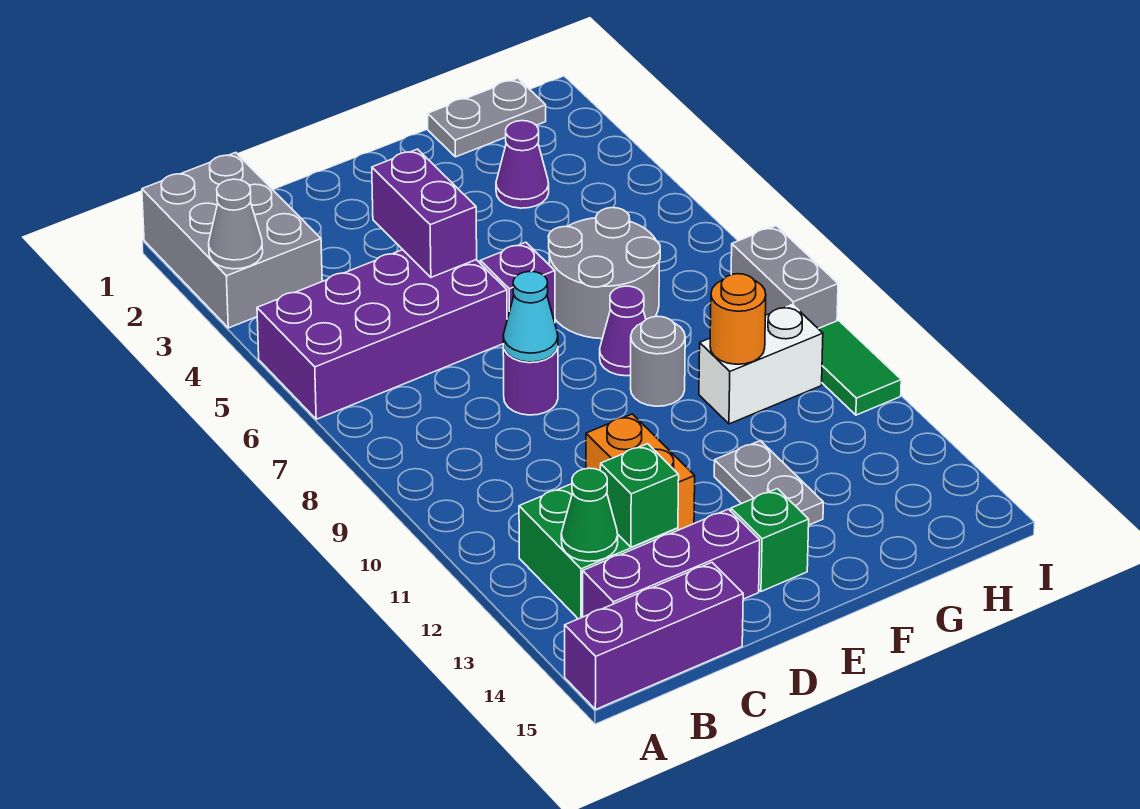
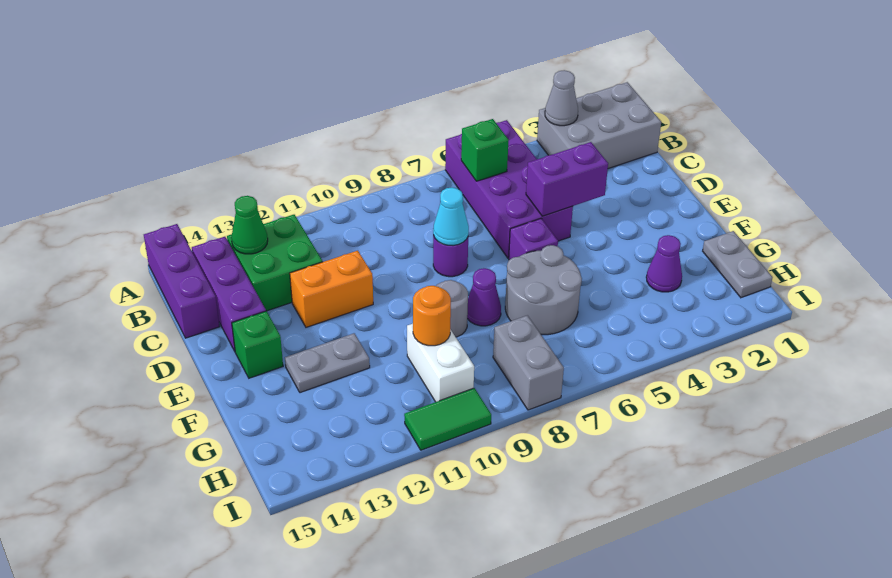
green 1x1 brick [600,444,679,547] -> green 1x1 brick moved to [461,119,509,181]
grey 1x2 brick [731,226,838,329] -> grey 1x2 brick turned to [493,315,564,410]

